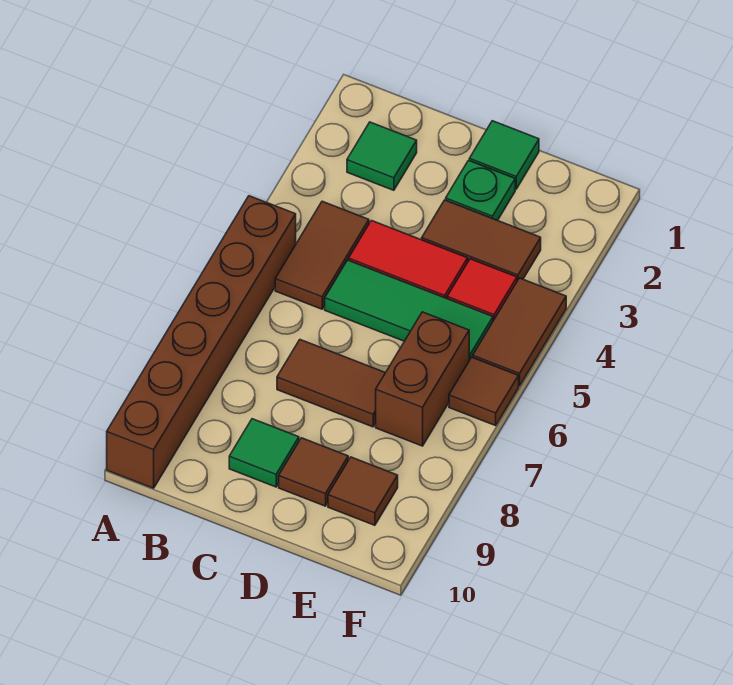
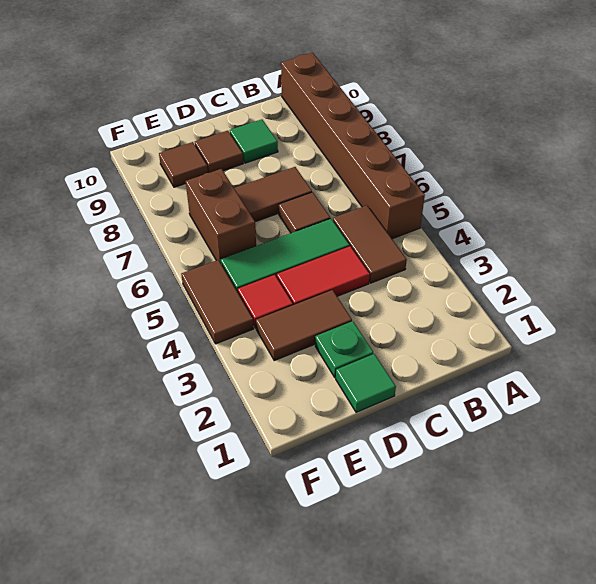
green 1x1 tile [347,122,417,190] -> none
brown 1x1 tile [449,357,519,426] -> brown 1x1 tile moved to [279,192,330,233]

